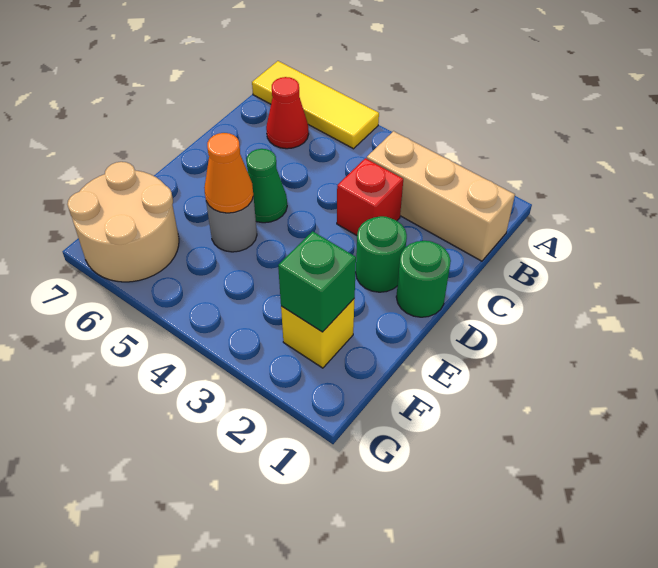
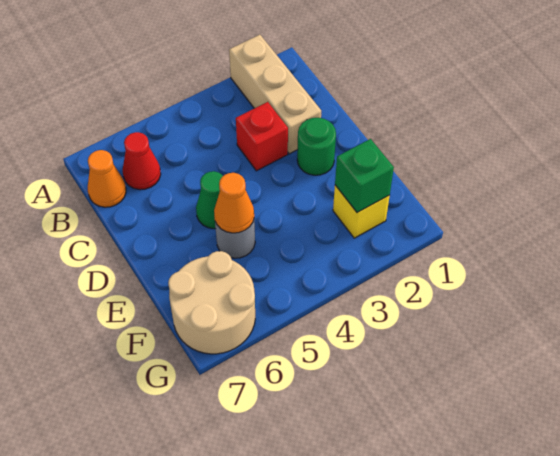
yellow 1x3 tile [252,61,379,149] -> none
tan 1x3 brick [366,131,515,261] -> tan 1x3 brick turned to [229,35,321,154]
none -> orange 1x1 cone [88,150,126,207]
green 1x1 round brick [396,241,451,317] -> none

